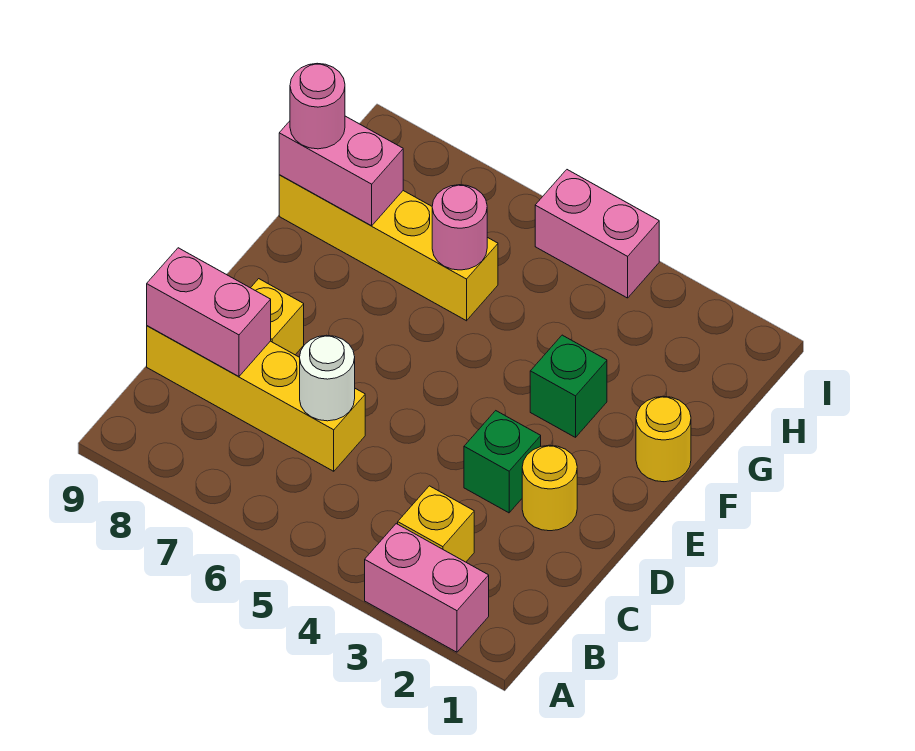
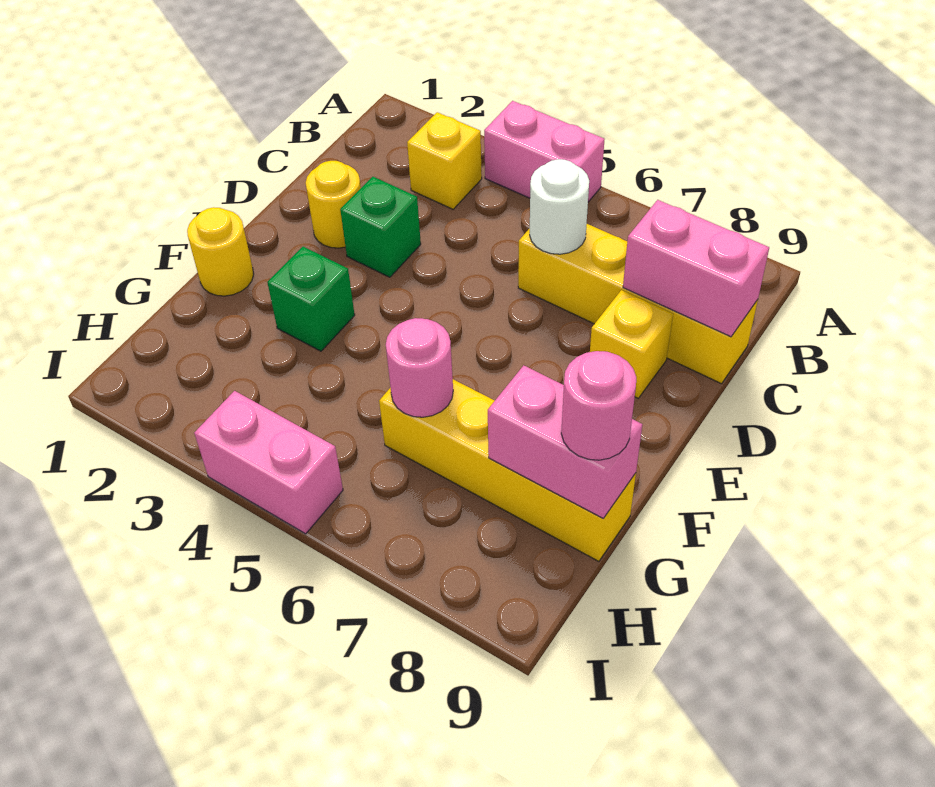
pink 1x2 brick [365,524,489,652] -> pink 1x2 brick moved to [484,101,605,202]

